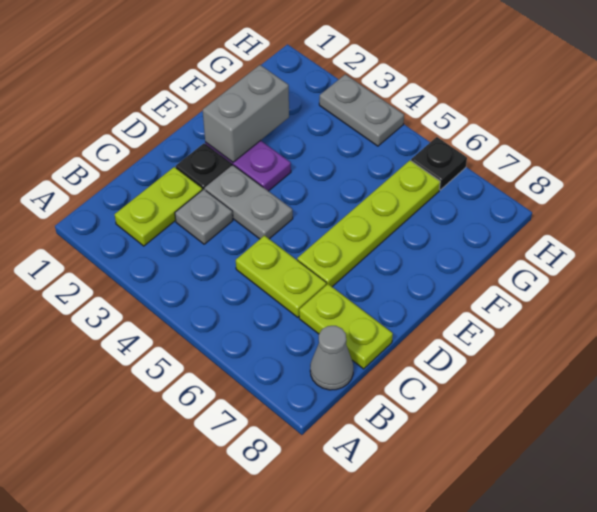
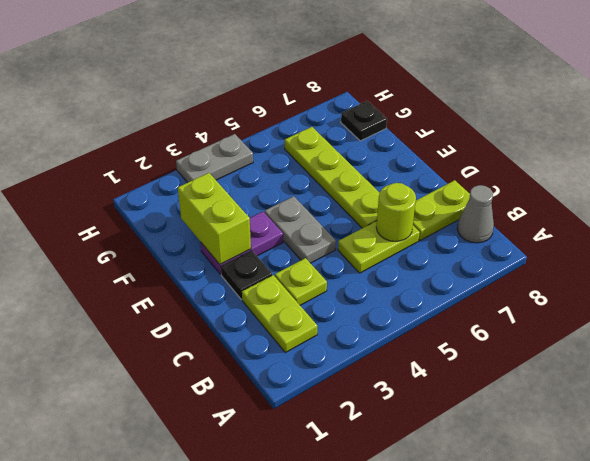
grey 1x1 plate [175,189,233,244] -> lime 1x1 plate [275,258,327,305]
none -> lime 1x1 round brick [376,183,416,241]
grey 1x2 plate [205,165,293,239] -> grey 1x2 plate turned to [265,196,336,263]
grey 1x2 brick [203,65,289,162] -> lime 1x2 brick [178,173,251,264]
black 1x1 plate [411,137,467,190] -> black 1x1 plate moved to [341,101,387,141]

